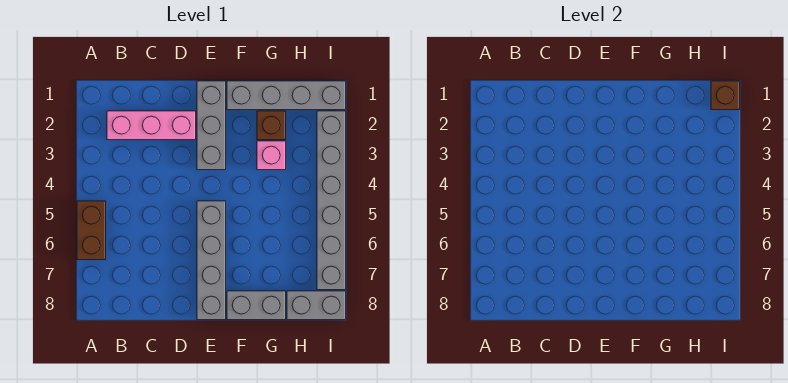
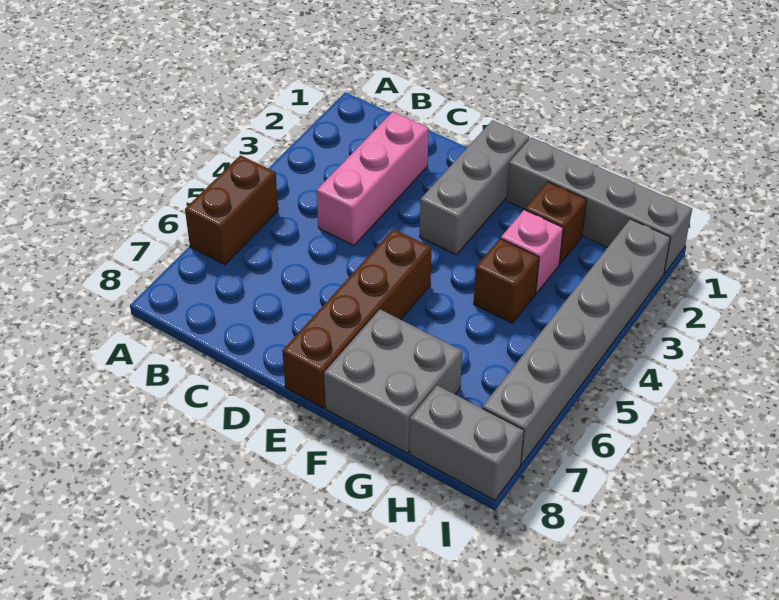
pink 1x3 brick [107,111,196,140] -> pink 1x3 brick turned to [317,112,429,245]
grey 1x4 brick [197,201,226,320] -> brown 1x4 brick [282,229,431,408]
grey 1x2 brick [227,291,286,320] -> grey 2x2 brick [324,309,462,453]
brown 1x1 brick [711,81,740,110] -> brown 1x1 brick moved to [474,239,539,323]

